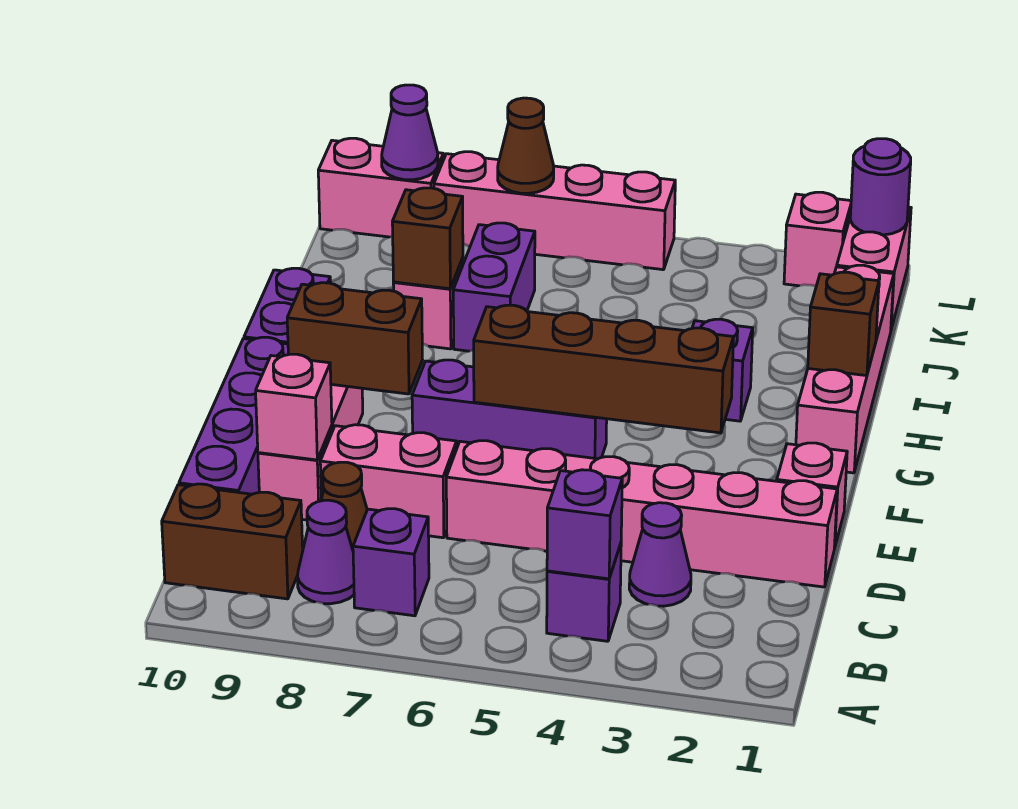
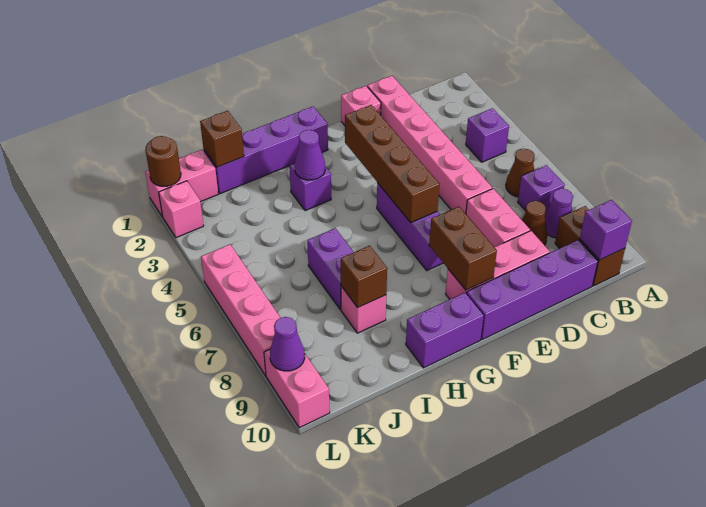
purple 1x1 brick [547,470,622,579] -> purple 1x1 brick moved to [580,200,632,260]
purple 1x1 cone [629,503,691,606] -> purple 1x1 cone moved to [295,130,325,180]
pink 1x1 brick [256,354,332,460] -> none
pink 1x4 brick [796,265,894,473] -> purple 1x4 brick [204,107,328,194]
brown 1x1 brick [808,272,879,376] -> brown 1x1 brick moved to [200,111,244,167]
purple 1x2 brick [453,223,535,351] -> purple 1x2 brick turned to [307,228,354,310]
purple 1x1 round brick [850,139,911,235] -> brown 1x1 round brick [145,136,181,186]
brown 1x1 cone [498,98,554,193] -> brown 1x1 cone moved to [506,149,535,197]

